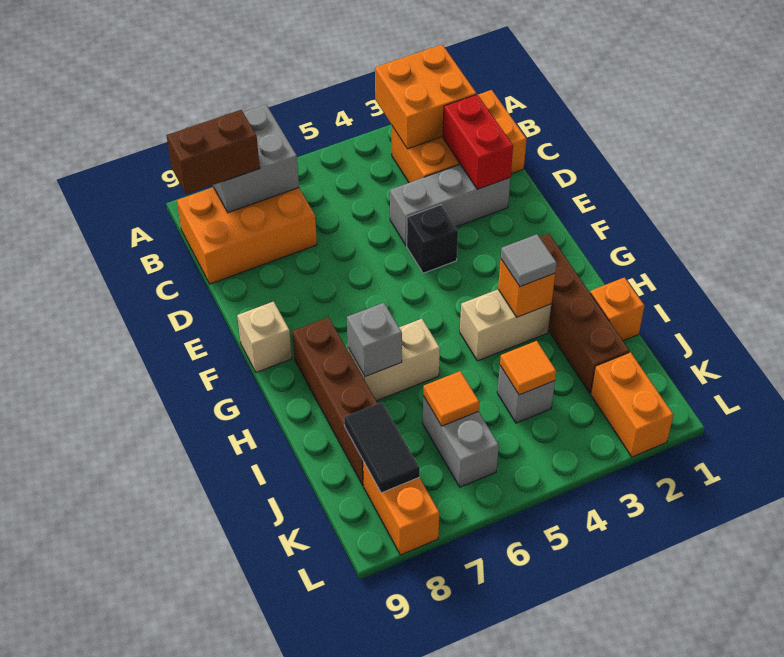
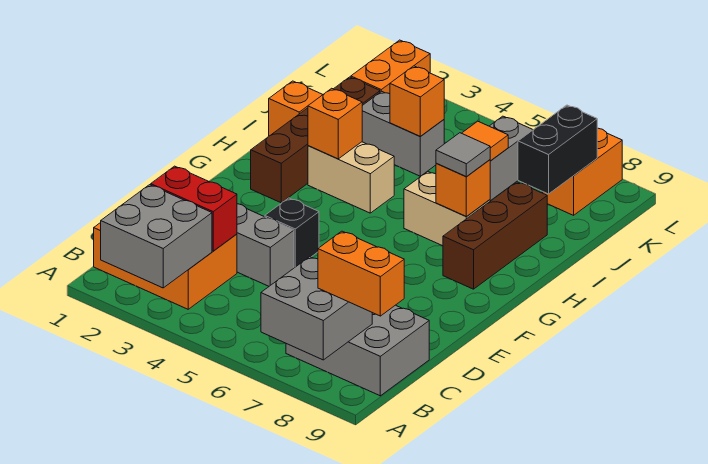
orange 2x2 brick [375,45,477,149] -> grey 2x2 brick [101,185,212,288]
orange 2x3 brick [177,187,317,284] -> grey 2x3 brick [286,305,429,396]
brown 1x2 brick [167,110,260,194] -> orange 1x2 brick [318,231,404,316]
red 1x2 brick [443,94,513,189] -> red 1x2 brick turned to [151,166,237,251]
tan 1x1 brick [237,301,292,372] -> none
brown 1x4 brick [292,317,378,486] -> brown 1x3 brick [443,182,547,289]
grey 1x1 tile [501,234,557,287] -> grey 1x1 tile moved to [436,133,490,177]
grey 1x1 brick [347,303,402,377] -> orange 1x1 brick [436,160,490,217]
grey 1x1 brick [497,366,555,423] -> grey 1x2 brick [362,91,444,176]
orange 1x1 tile [500,341,556,395] -> orange 1x1 brick [390,66,444,136]
black 1x2 tile [344,402,420,493] -> black 1x2 brick [518,105,597,194]

